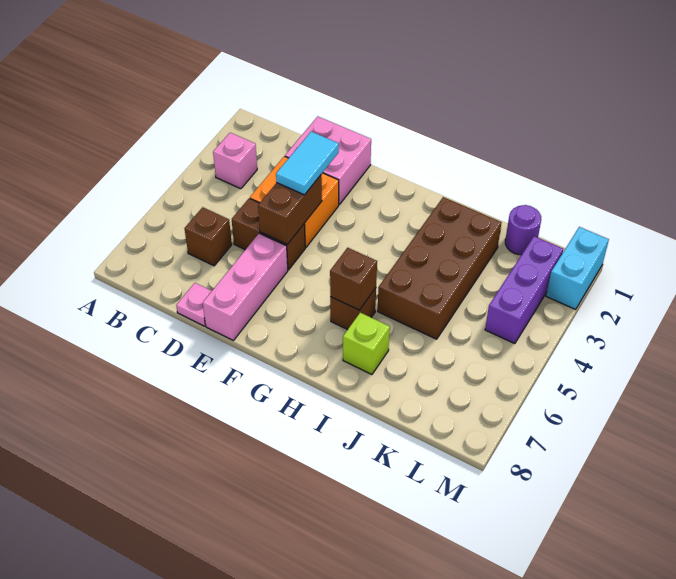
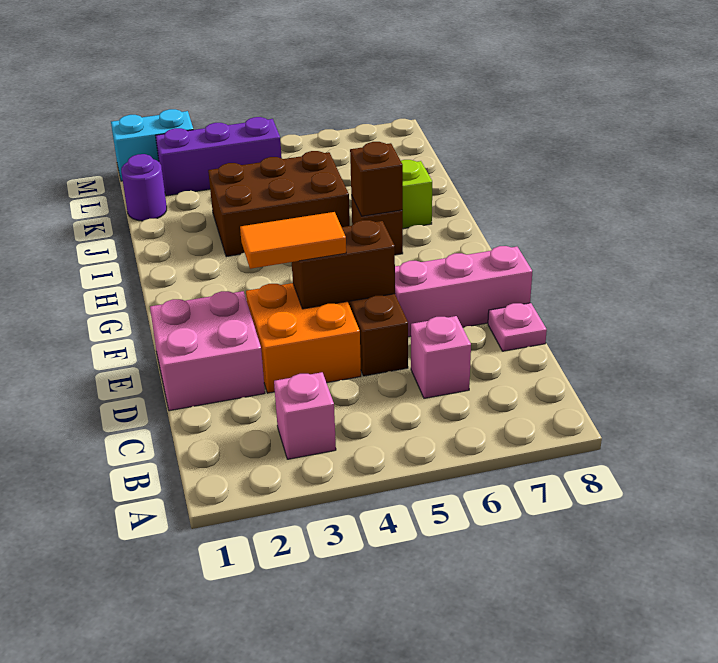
brown 1x1 brick [184,207,232,266] -> pink 1x1 brick [411,316,471,398]
cyan 1x2 tile [276,132,339,195] -> orange 1x2 tile [240,212,346,269]
brown 2x4 brick [378,197,502,339] -> brown 2x3 brick [208,151,350,257]

